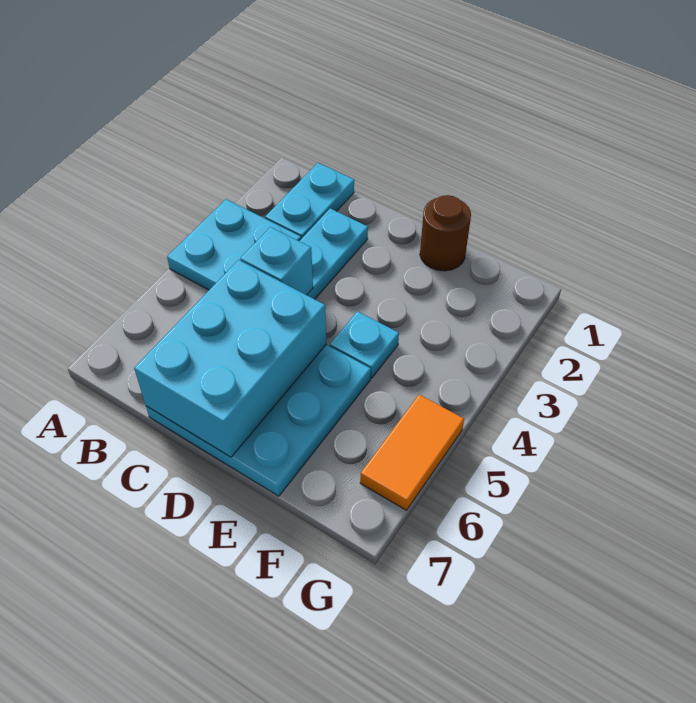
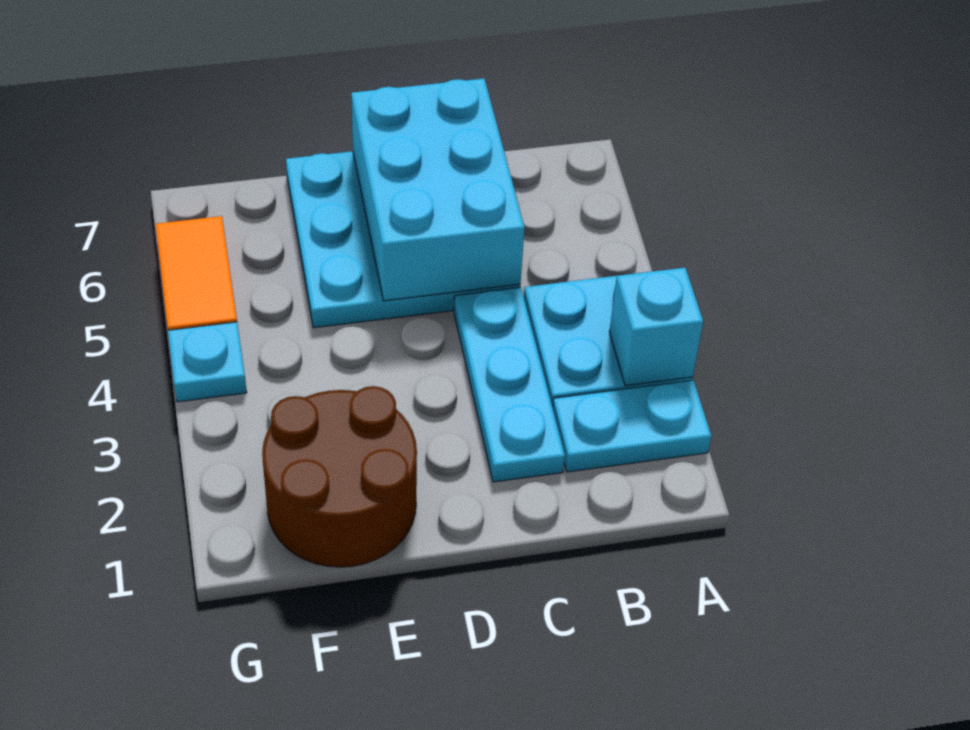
cyan 1x2 plate [265,163,354,239] -> cyan 1x2 plate turned to [553,380,711,472]
cyan 1x1 brick [240,227,313,295] -> cyan 1x1 brick moved to [609,268,703,386]
brown 1x1 round brick [420,195,471,271] -> brown 2x2 round brick [262,386,417,567]
cyan 1x1 plate [330,311,399,378] -> cyan 1x1 plate moved to [168,322,247,402]

